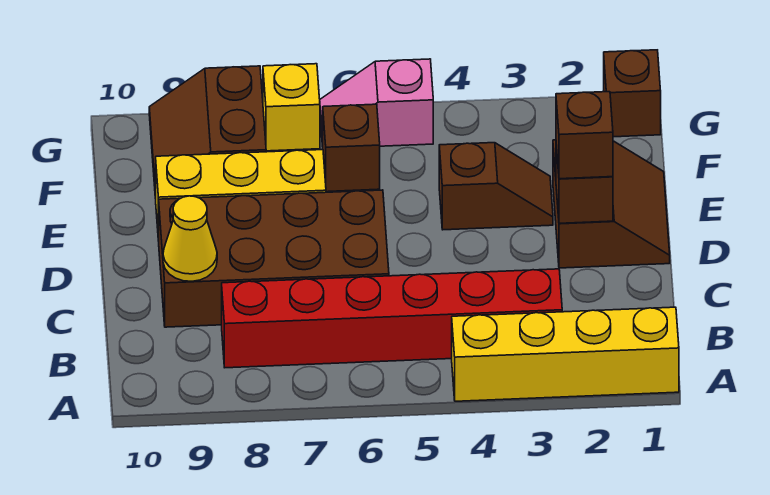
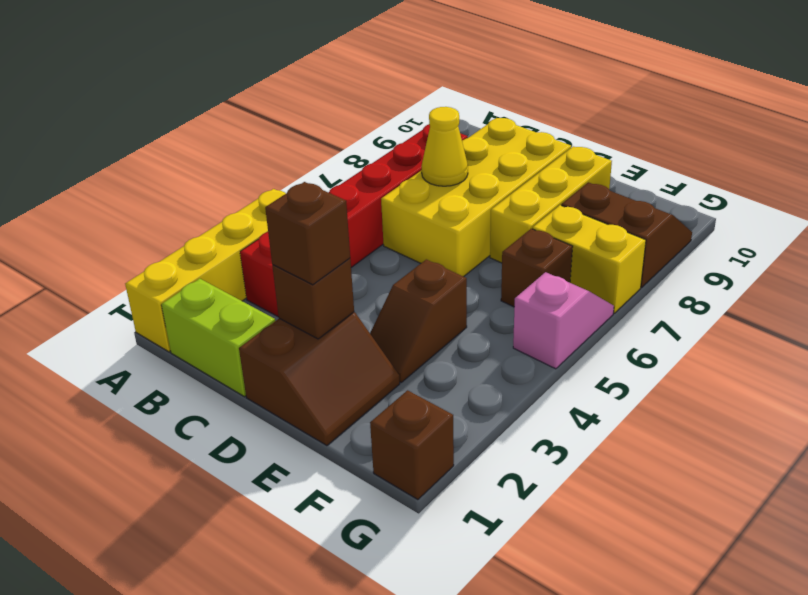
none -> lime 1x2 brick [161,279,275,397]
brown 2x4 brick [159,190,389,327] -> yellow 2x4 brick [381,118,571,277]
yellow 1x1 cone [163,196,217,281] -> yellow 1x1 cone moved to [422,107,468,186]
brown 2x2 slope [553,140,670,268] -> brown 2x2 slope turned to [239,312,400,446]
yellow 1x1 brick [263,64,320,151] -> yellow 1x2 brick [533,205,646,313]

